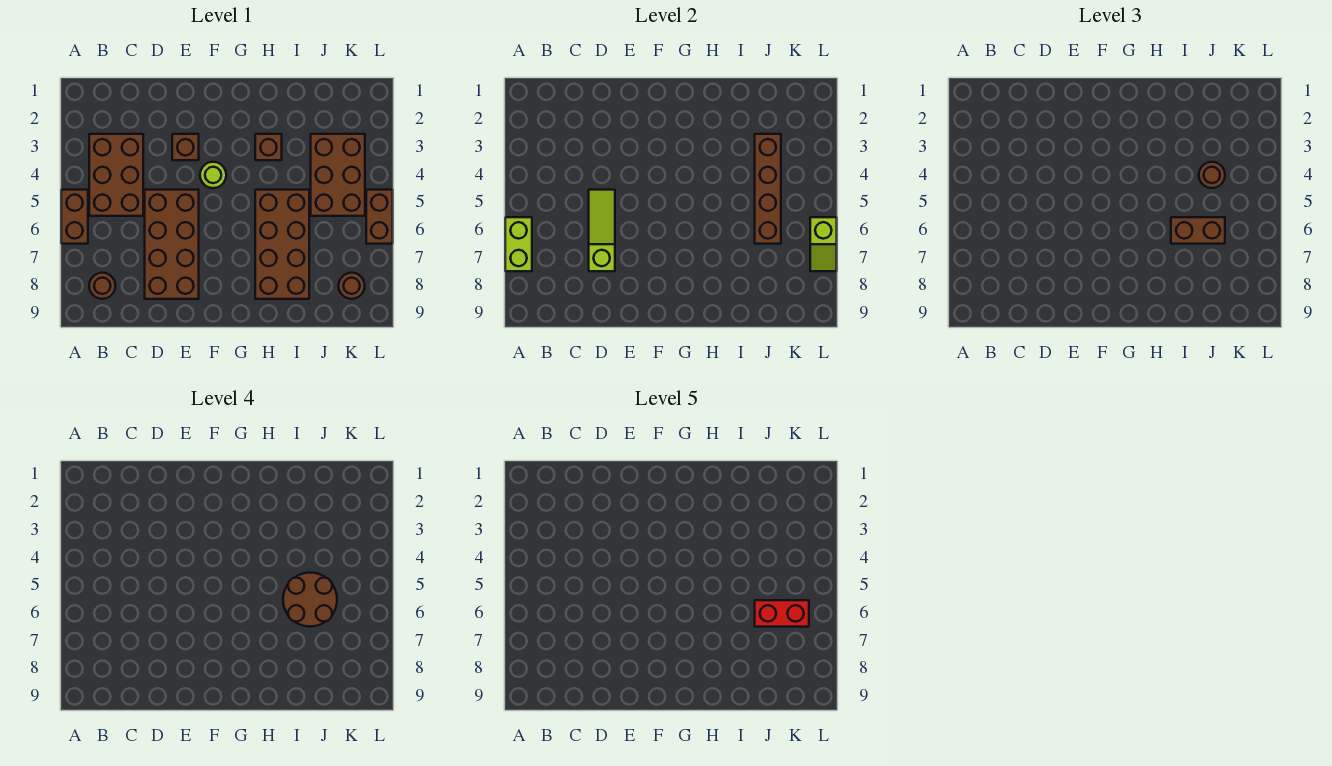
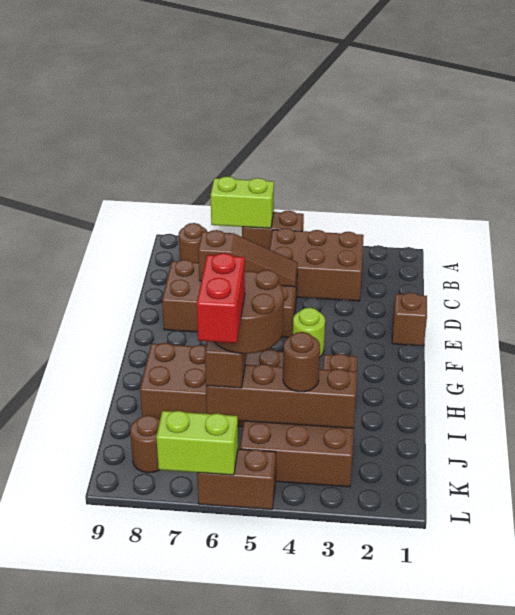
lime 1x3 slope [589,190,615,271] -> brown 1x3 slope [198,230,298,287]
brown 1x1 brick [172,134,199,160] -> brown 1x1 brick moved to [392,293,427,346]
lime 1x2 slope [810,217,837,271] -> lime 1x2 brick [156,411,238,475]

